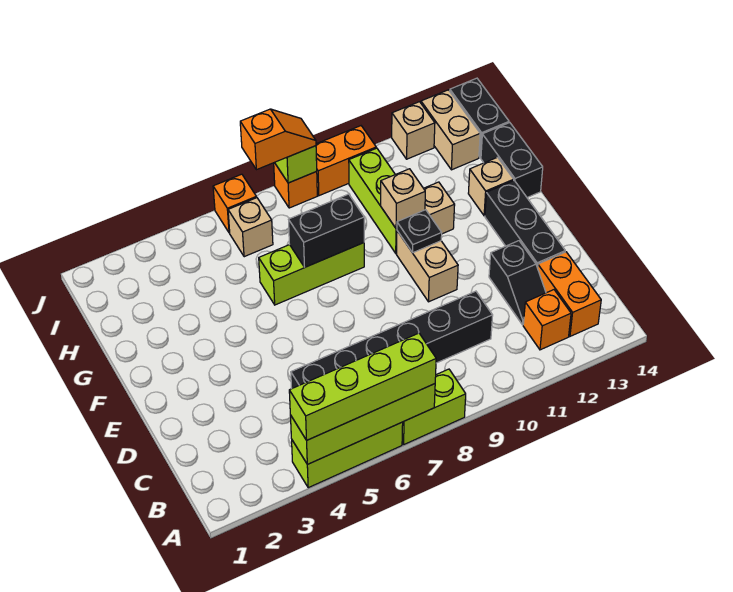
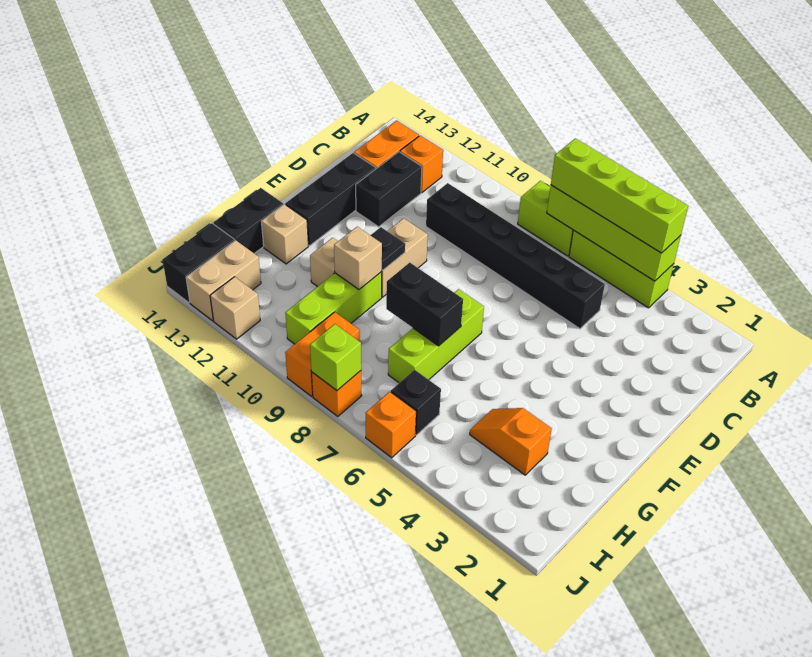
black 1x2 slope [489,241,546,325] -> black 1x2 brick [356,152,422,227]
lime 1x3 brick [259,243,364,305] -> lime 1x3 brick turned to [388,289,484,383]
tan 1x1 brick [228,198,273,257] -> black 1x1 brick [391,370,441,435]
orange 1x2 slope [240,109,316,170] -> orange 1x2 slope moved to [470,408,552,475]
orange 1x2 brick [316,126,376,196] -> orange 1x2 brick turned to [285,312,360,396]

